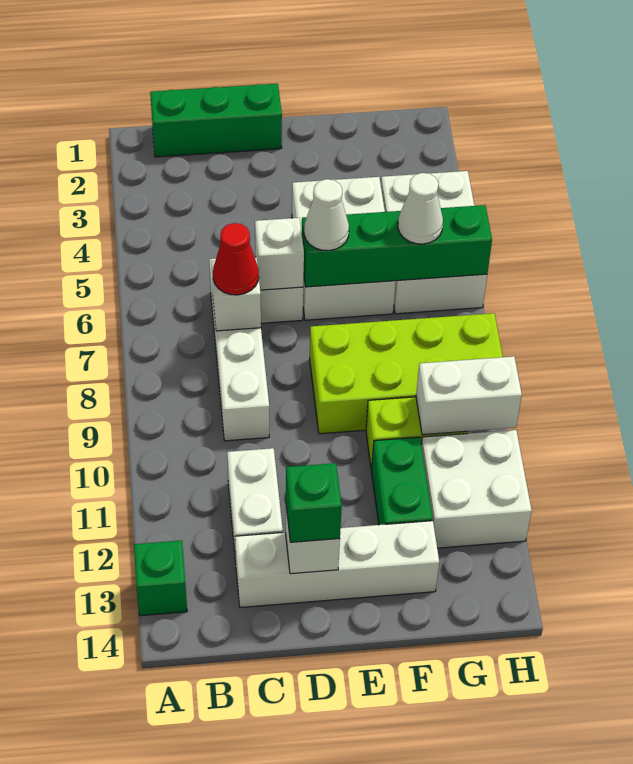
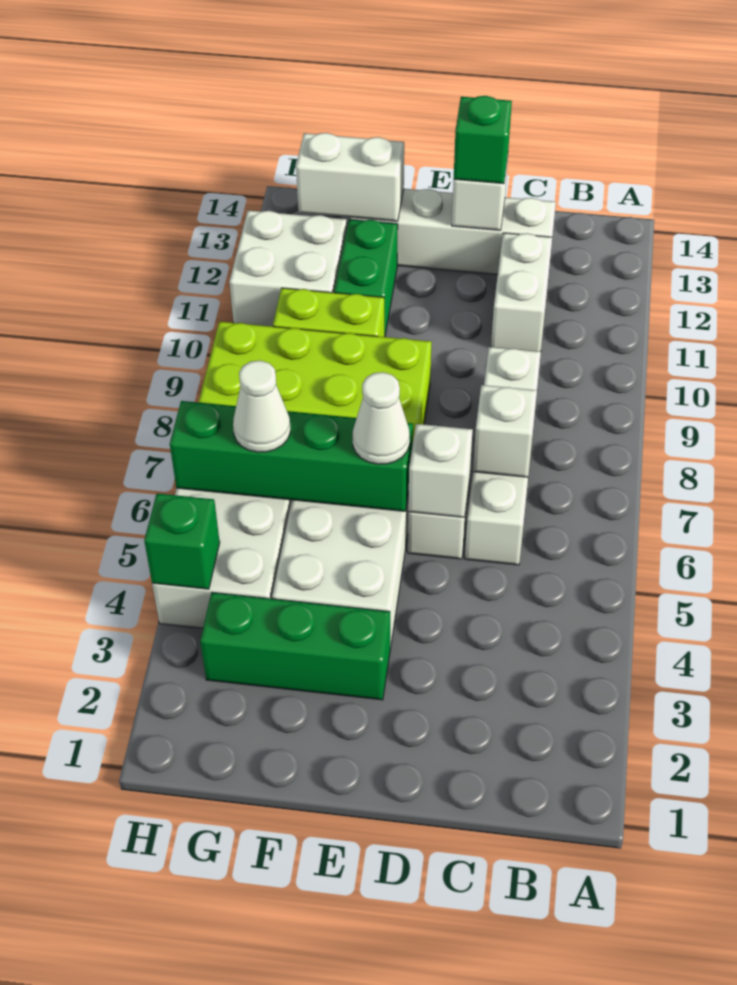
green 1x1 brick [134,540,187,616] -> green 1x1 brick moved to [144,493,220,589]
green 1x3 brick [150,84,282,157] -> green 1x3 brick moved to [200,592,390,700]
red 1x1 cone [213,223,259,295] -> none
white 1x2 brick [416,356,522,435] -> white 1x2 brick moved to [296,133,404,221]

